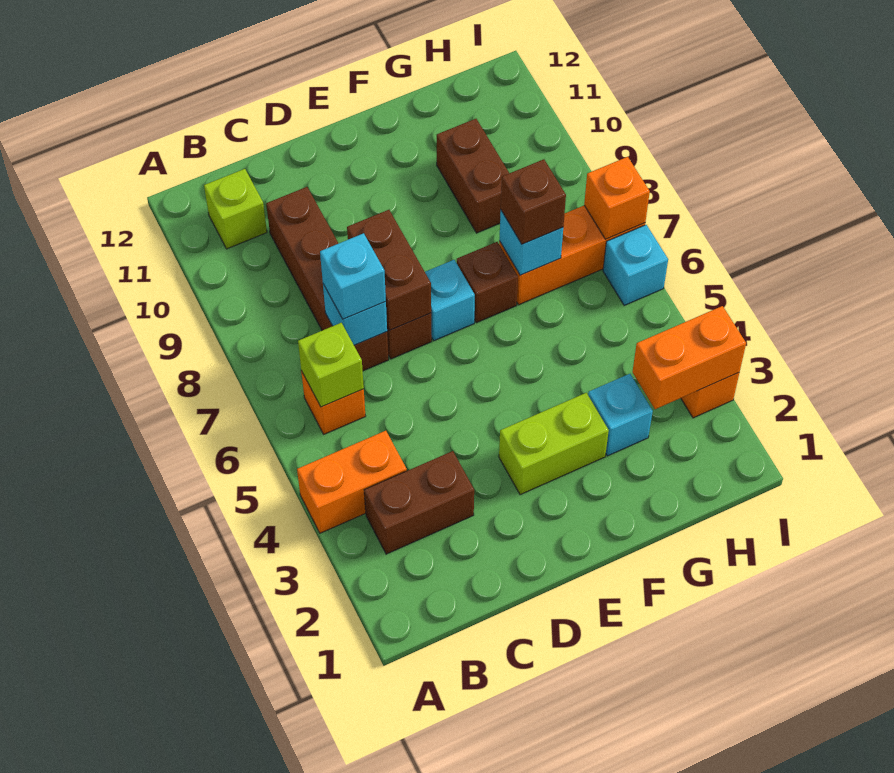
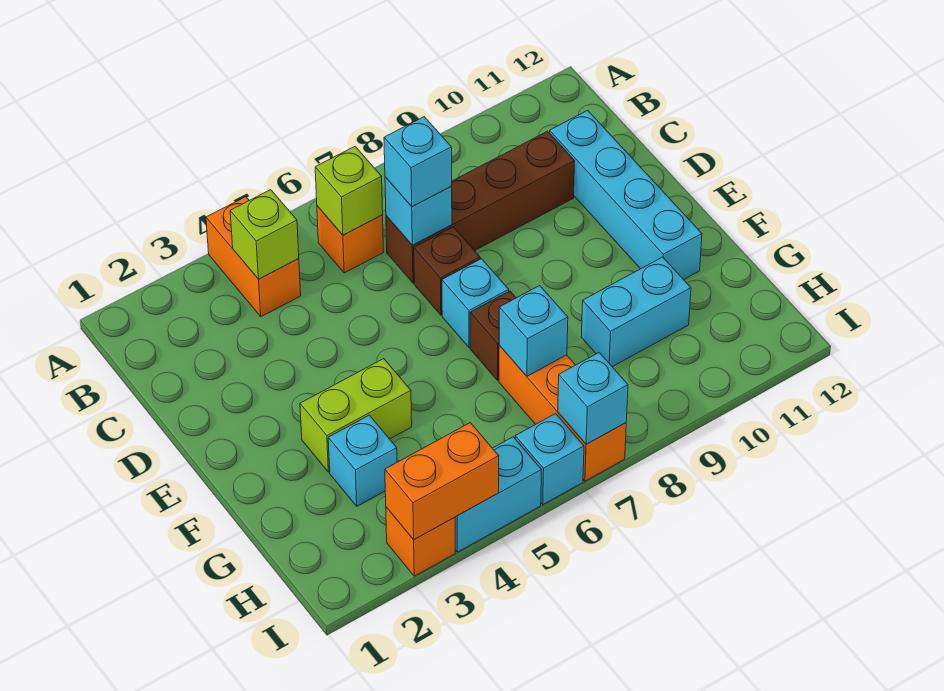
brown 1x2 brick [364,451,474,554] -> none
lime 1x1 brick [204,169,267,249] -> lime 1x1 brick moved to [230,190,299,279]
none -> cyan 1x4 brick [549,110,702,280]
brown 1x2 brick [347,210,431,330] -> none
lime 1x2 brick [499,393,609,495] -> lime 1x2 brick turned to [300,359,412,472]
brown 1x1 brick [501,159,566,244] -> none
brown 1x2 brick [437,119,509,233] -> cyan 1x2 brick [581,257,691,367]
orange 1x2 brick [633,306,746,409] -> orange 1x2 brick turned to [385,423,499,540]
none -> cyan 1x2 brick [455,437,541,552]
orange 1x1 brick [584,157,650,239] -> cyan 1x1 brick [558,353,628,444]

